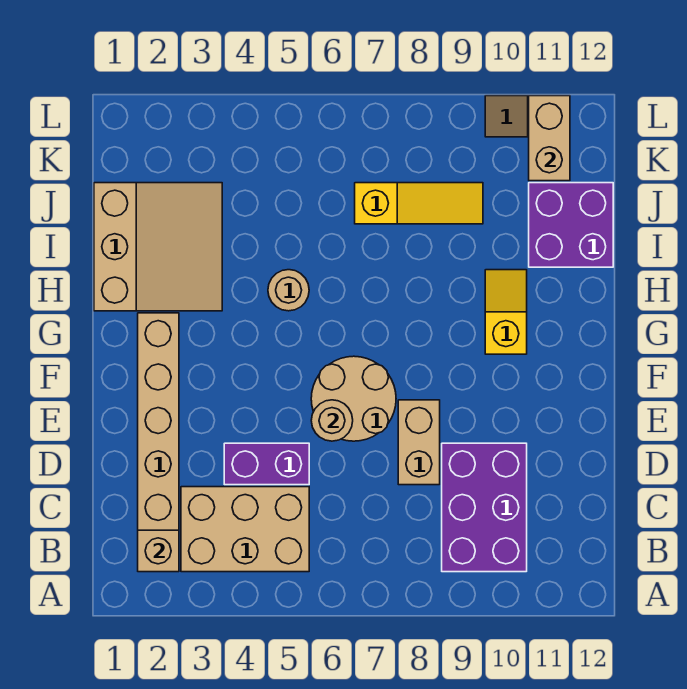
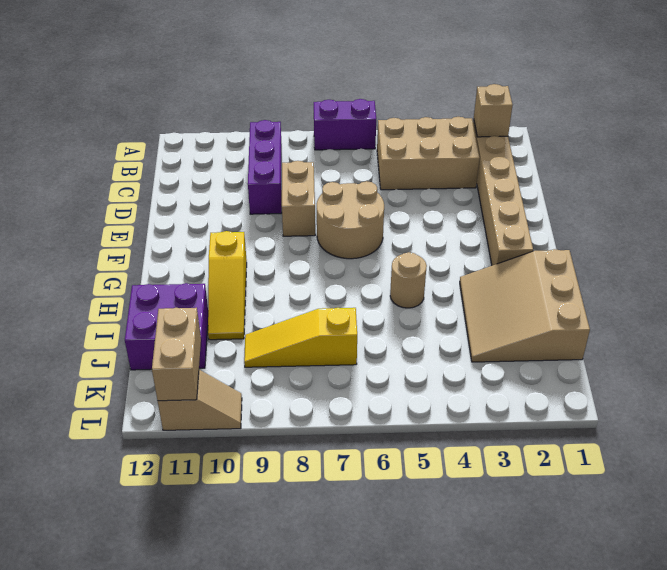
purple 2x3 brick [442,443,527,572] -> purple 1x3 brick [248,120,282,214]
purple 1x2 brick [224,443,309,485] -> purple 1x2 brick moved to [314,99,376,150]
tan 1x1 round brick [311,400,353,441] -> none
yellow 1x2 slope [485,270,527,354] -> yellow 1x3 slope [208,231,247,340]

